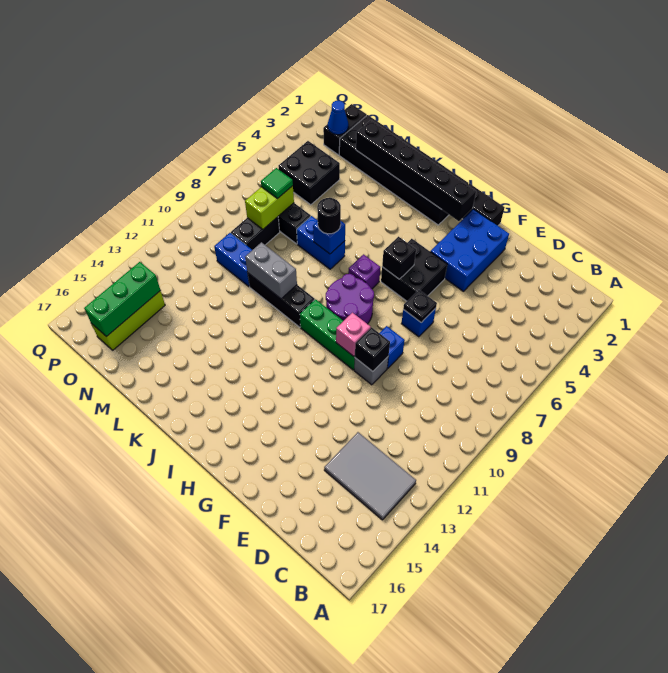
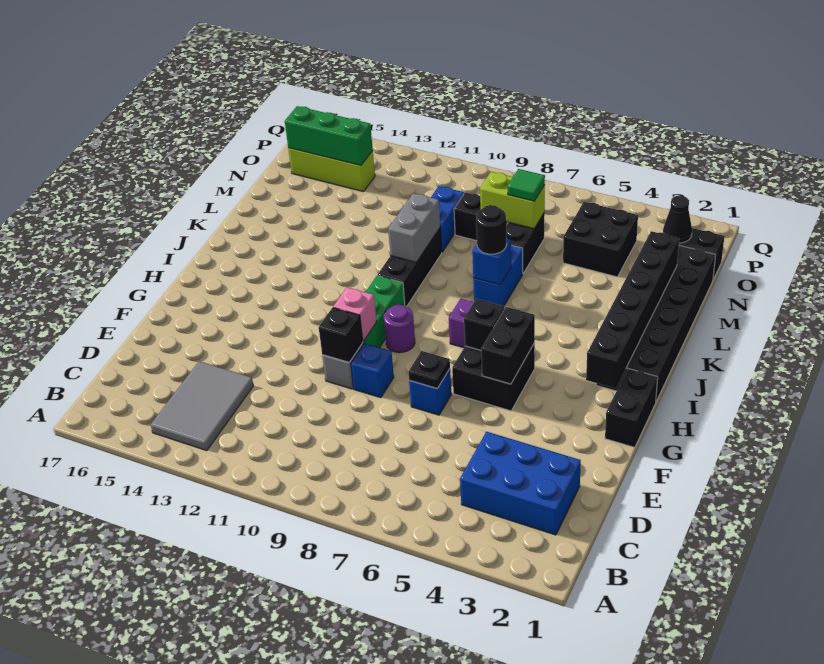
blue 2x3 brick [431,209,509,291] -> blue 2x3 brick moved to [460,432,581,535]
none -> black 1x2 brick [481,307,535,384]
purple 2x2 round brick [326,274,374,324] -> purple 1x1 round brick [384,305,415,353]
blue 1x1 cone [328,101,348,135] -> black 1x1 cone [663,196,692,243]

